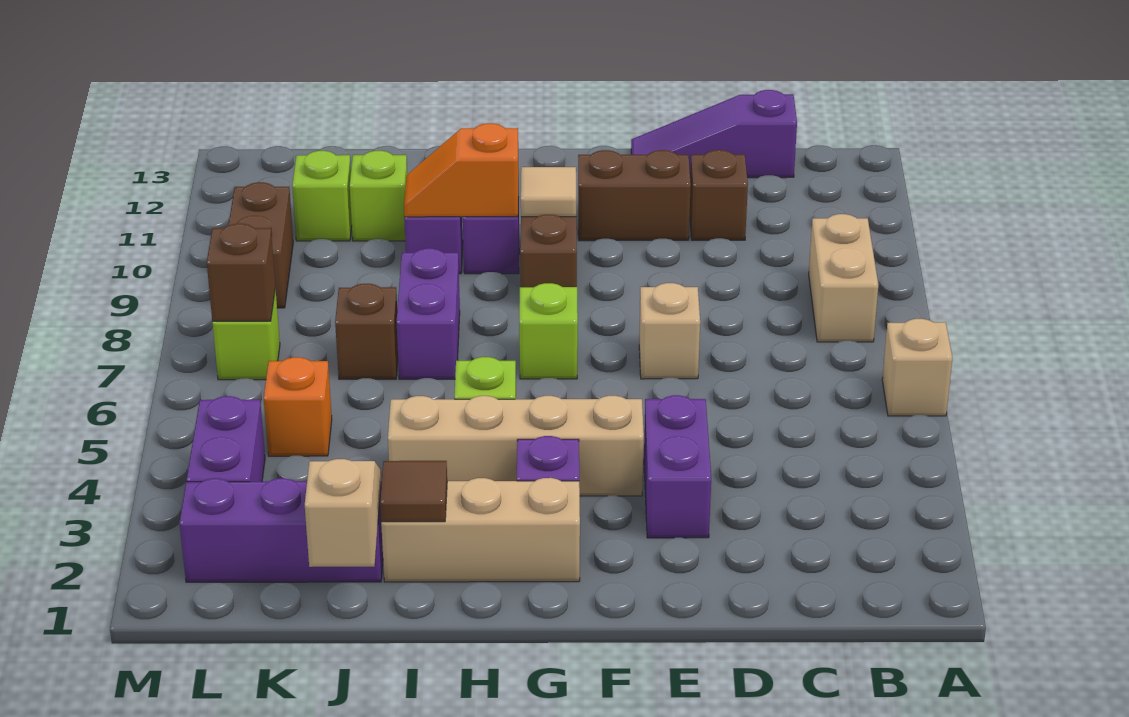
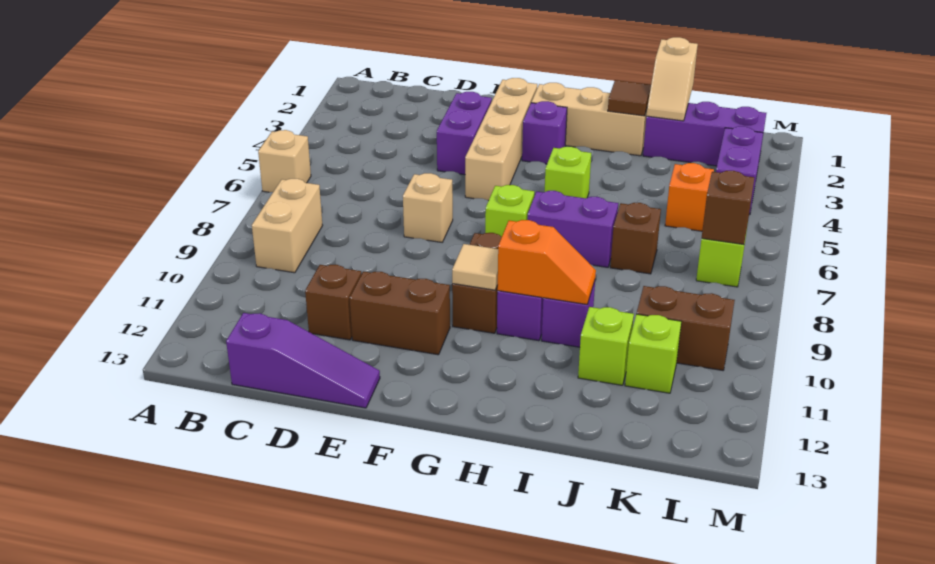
tan 1x4 brick [388,396,644,496] -> tan 1x4 brick turned to [465,78,537,201]
purple 1x2 brick [397,248,460,379] -> purple 1x2 brick turned to [527,191,618,267]
brown 1x2 brick [228,182,293,308] -> brown 1x2 brick turned to [636,286,735,370]

